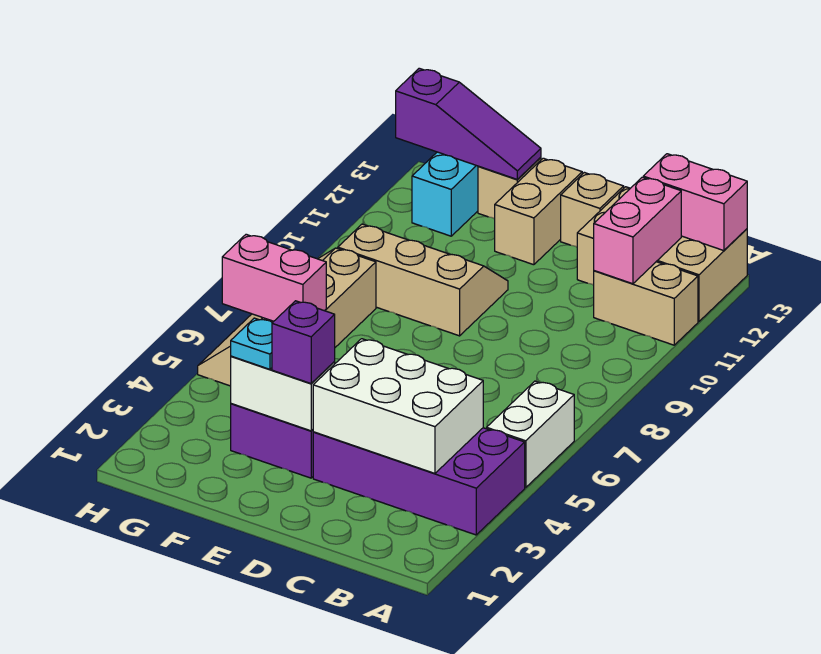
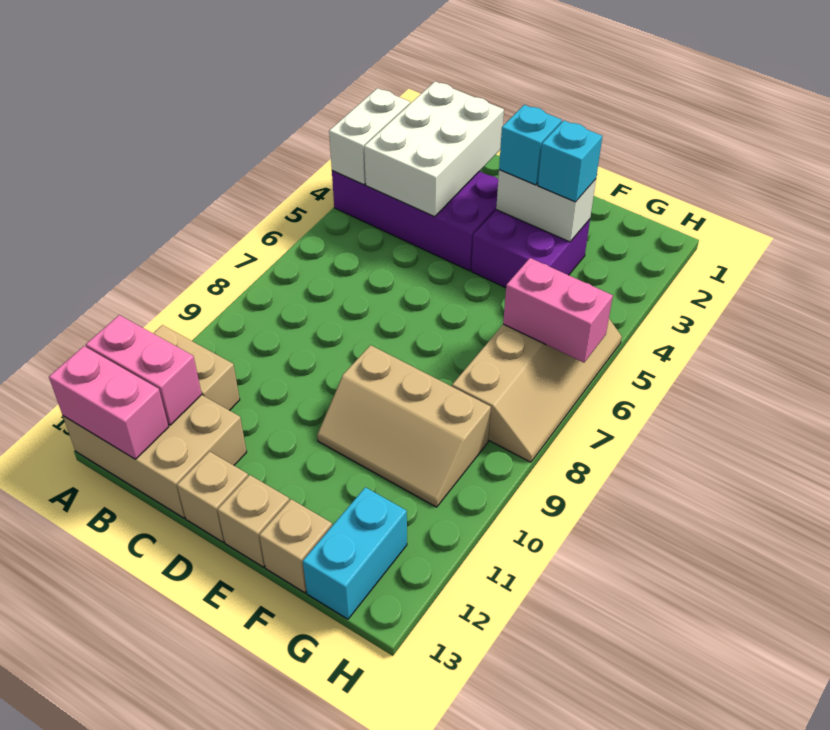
white 1x2 brick [487,381,574,488] -> white 1x2 brick moved to [329,88,410,185]
white 2x3 brick [313,339,483,473] -> white 2x3 brick turned to [364,81,504,217]
pink 1x2 brick [594,177,681,284] -> pink 1x2 brick turned to [86,315,202,425]
purple 1x1 brick [272,301,335,383] -> cyan 1x1 brick [499,105,562,185]
tan 1x2 brick [495,158,582,265] -> tan 1x1 brick [218,475,290,567]
cyan 1x1 plate [231,318,273,369] -> cyan 1x1 brick [538,121,602,202]
purple 1x3 slope [396,68,541,180] -> none

